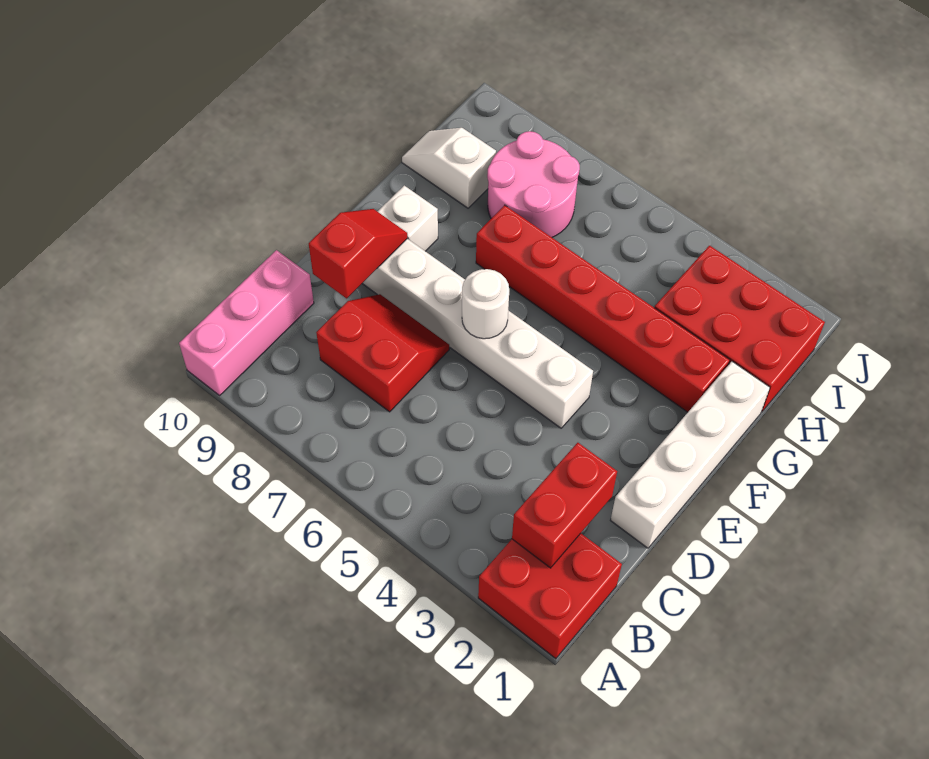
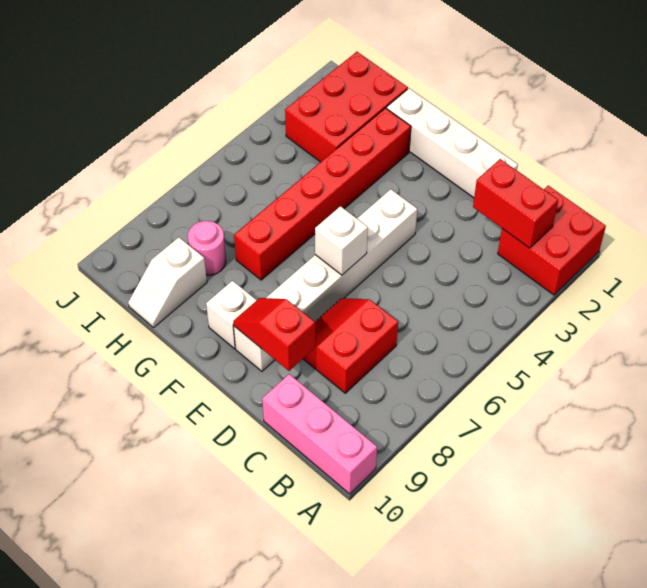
white 1x1 round brick [462,269,509,339] -> white 1x1 brick [315,206,368,275]
pink 2x2 round brick [487,131,580,237] -> pink 1x1 round brick [188,221,226,275]

